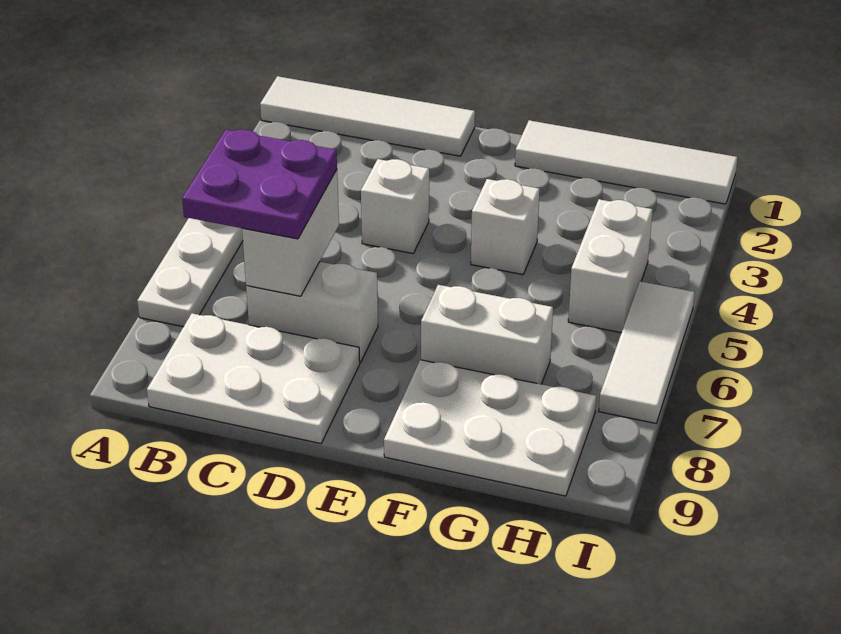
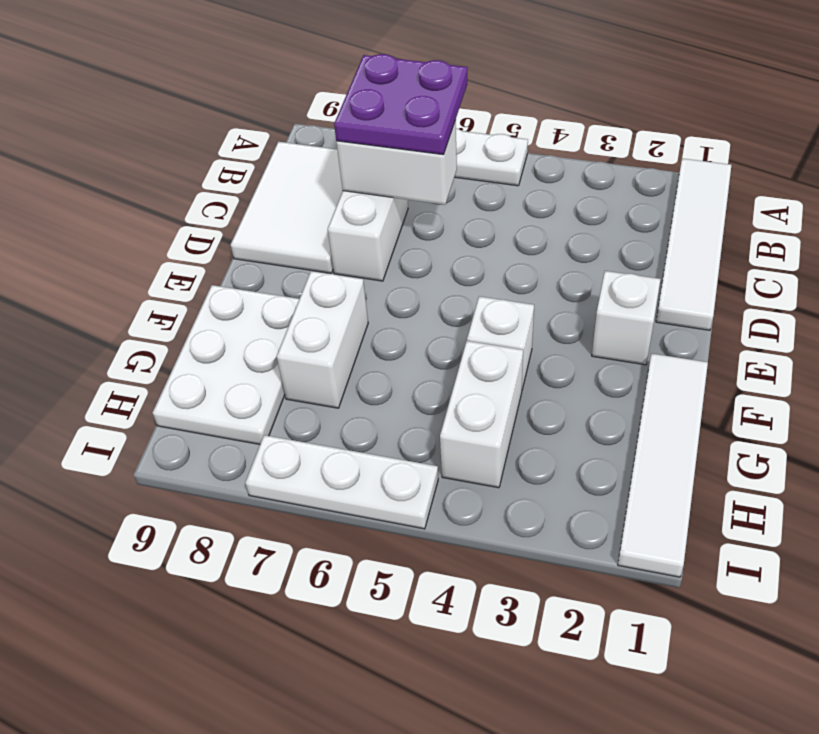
white 2x3 plate [147,313,360,444] -> white 2x3 tile [231,142,343,273]
white 1x1 brick [361,159,429,253] -> white 1x1 brick moved to [592,271,661,365]
white 1x2 brick [568,199,653,333] -> white 1x2 brick turned to [440,341,523,488]
white 1x3 tile [599,281,695,423] -> white 1x3 plate [245,435,438,529]

